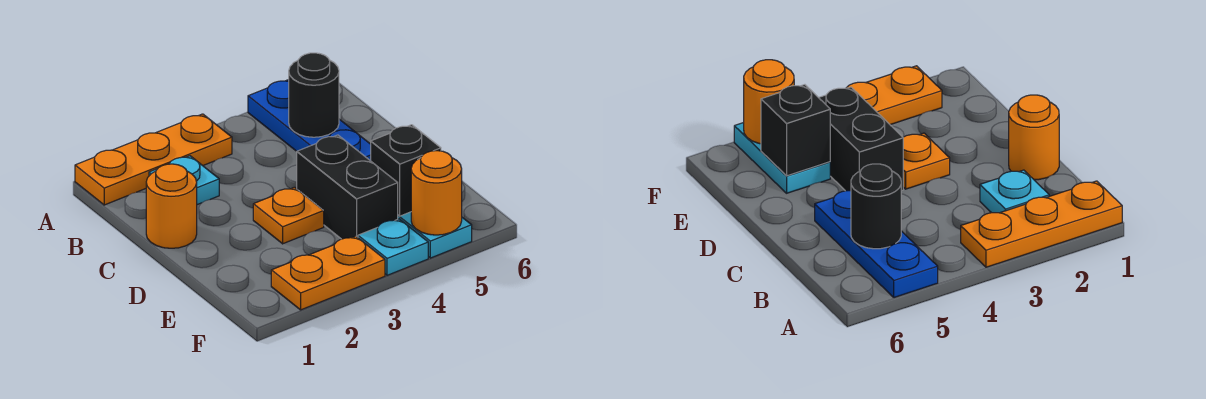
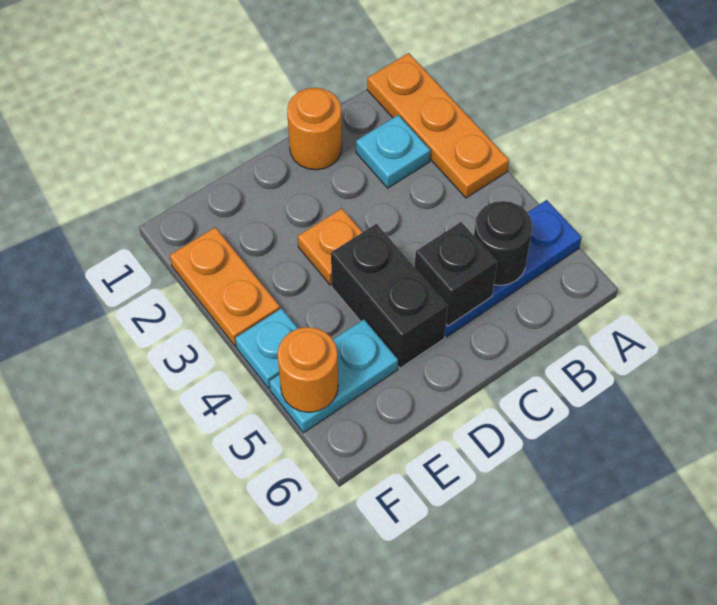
black 1x2 brick [297,135,398,239] -> black 1x2 brick turned to [331,224,448,368]
black 1x1 brick [371,125,441,216] -> black 1x1 brick moved to [415,222,497,326]

